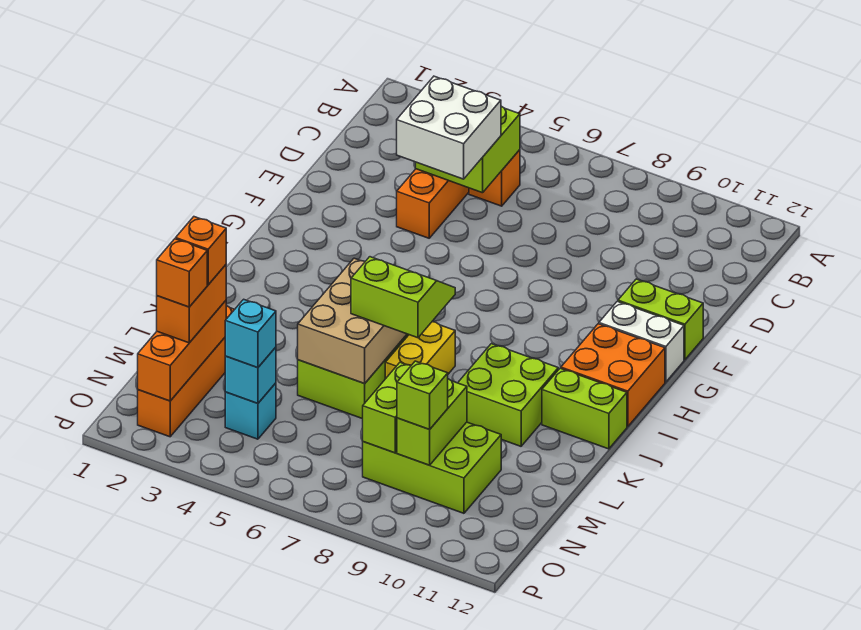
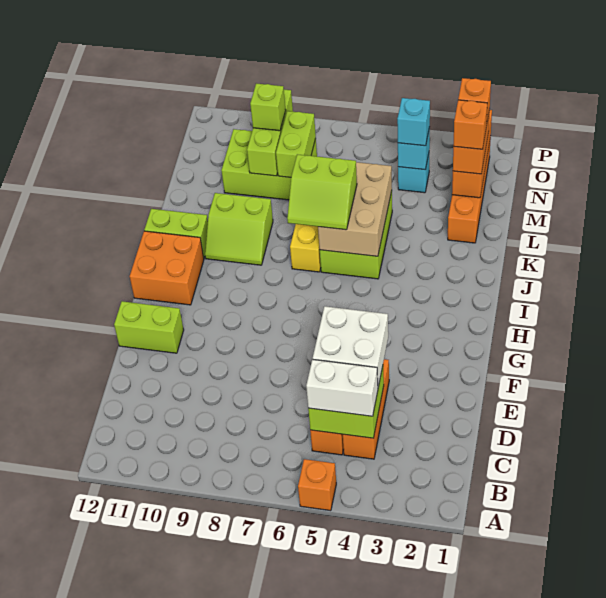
none -> orange 1x1 brick [298,459,336,511]
white 1x2 brick [599,301,684,382] -> white 1x2 brick moved to [306,359,378,416]
lime 2x2 brick [458,344,558,446] -> lime 2x2 slope [205,193,273,265]
lime 1x2 brick [397,379,467,465] -> lime 1x3 brick [247,90,293,176]

